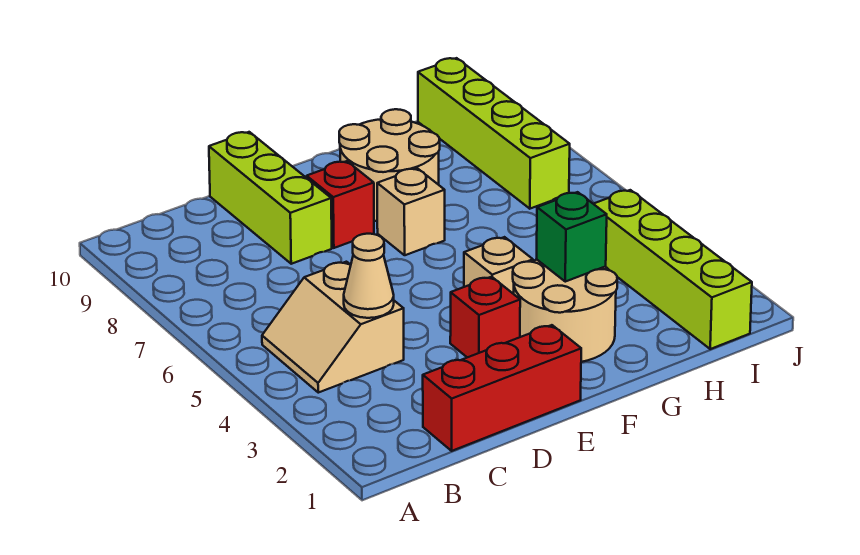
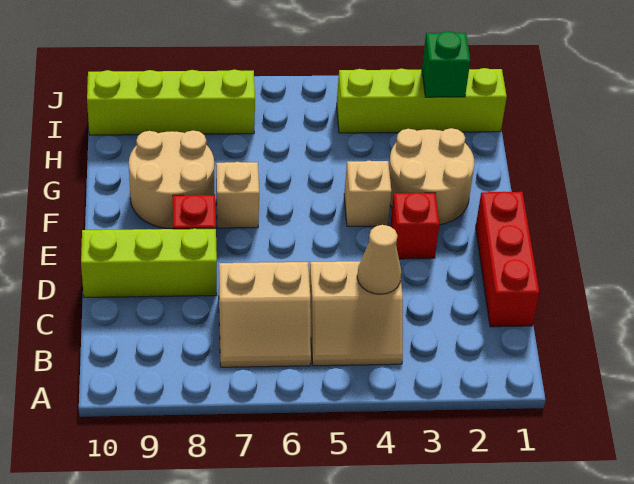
none -> tan 2x2 slope [219,262,311,367]
green 1x1 brick [537,192,607,282] -> green 1x1 brick moved to [422,31,470,97]

